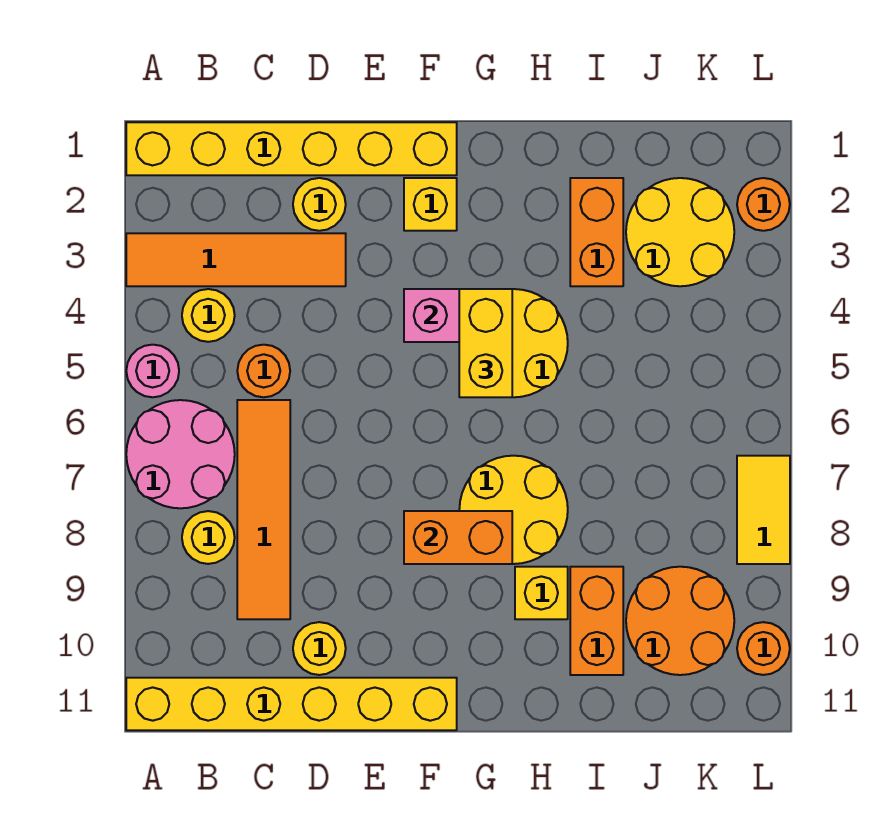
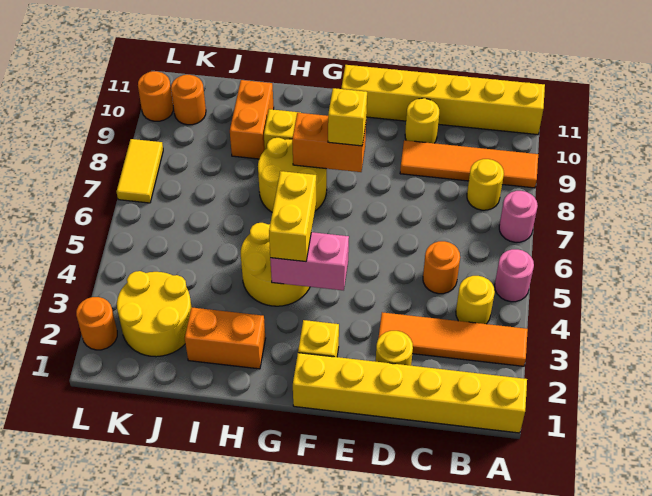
pink 2x2 round brick [126,400,235,508] -> pink 1x1 round brick [499,191,538,242]
orange 1x4 tile [237,400,290,619] -> orange 1x4 tile turned to [400,140,538,188]
none -> yellow 1x1 brick [328,88,367,146]
orange 1x2 brick [570,178,623,286] -> orange 1x2 brick turned to [185,307,266,369]
orange 2x2 round brick [626,567,734,675] -> orange 1x1 round brick [171,75,206,125]

